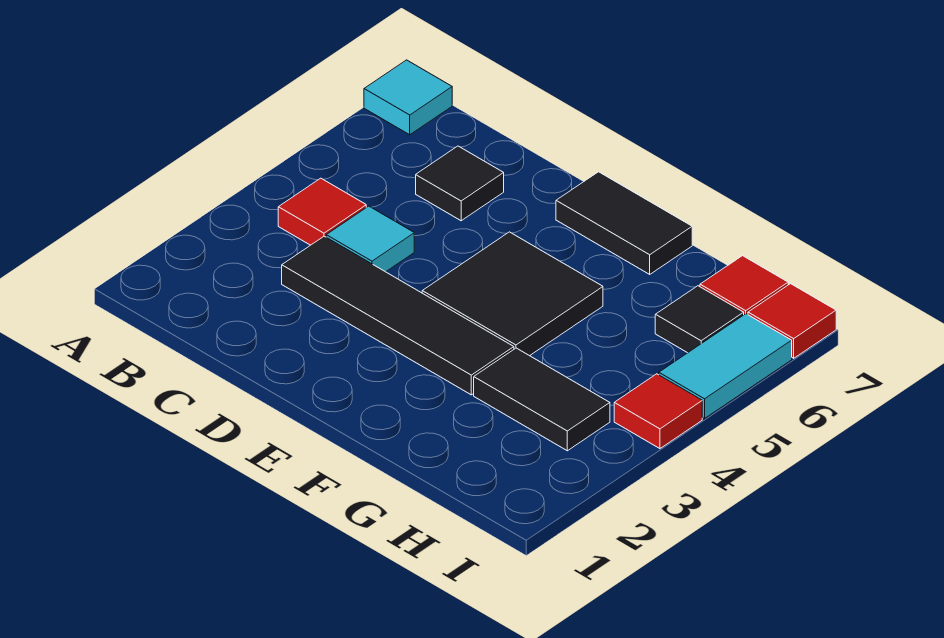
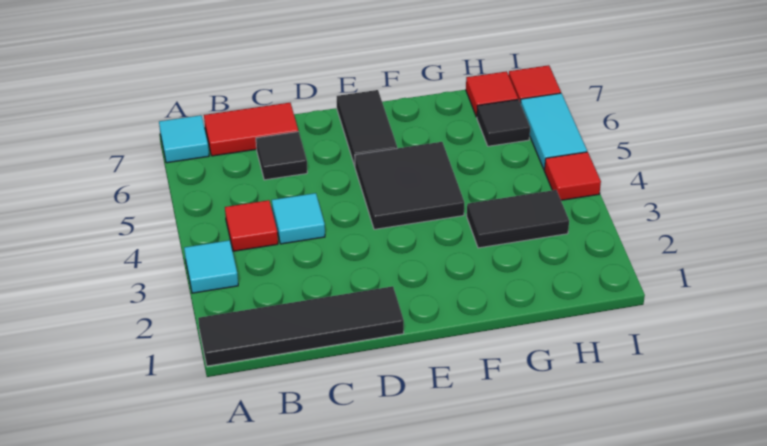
none -> cyan 1x1 tile [184,240,238,293]
none -> red 1x2 tile [204,103,298,156]
black 1x4 tile [282,236,514,395] -> black 1x4 tile moved to [198,286,404,366]
black 1x2 tile [556,172,692,274] -> black 1x2 tile turned to [337,90,397,166]

